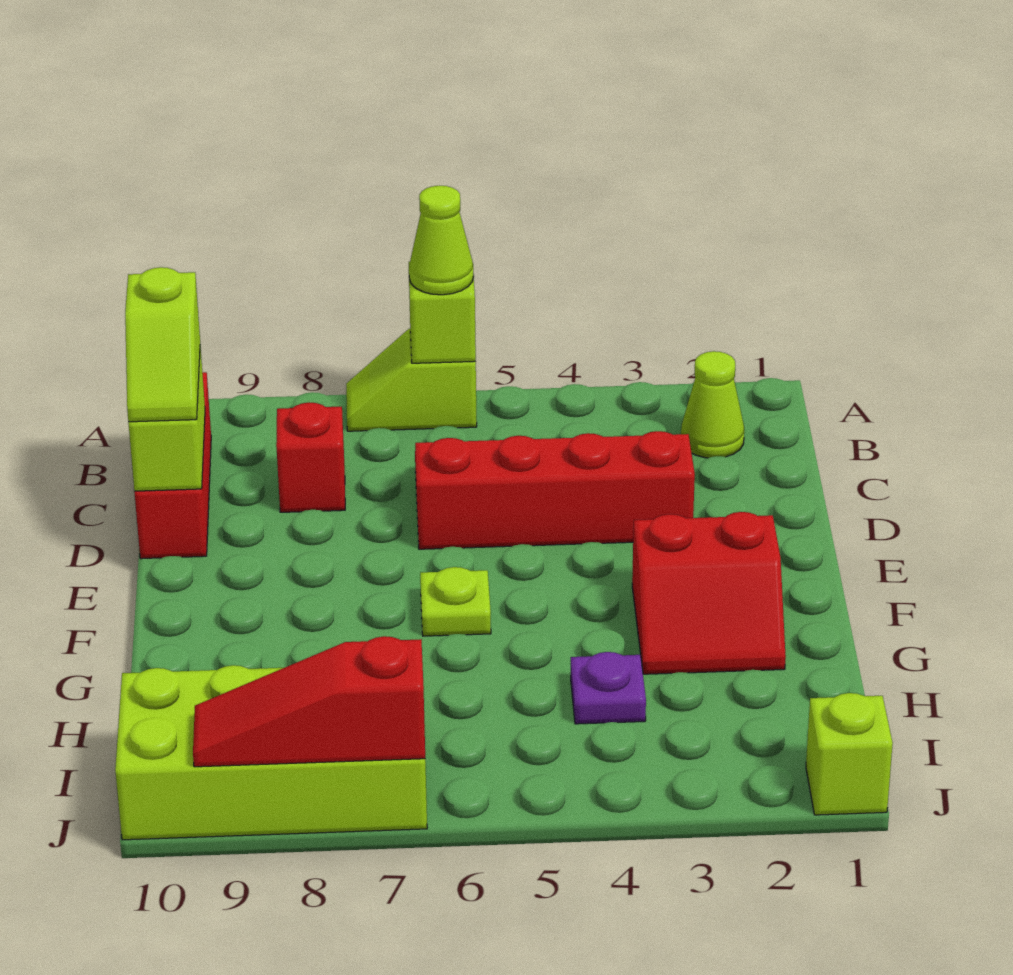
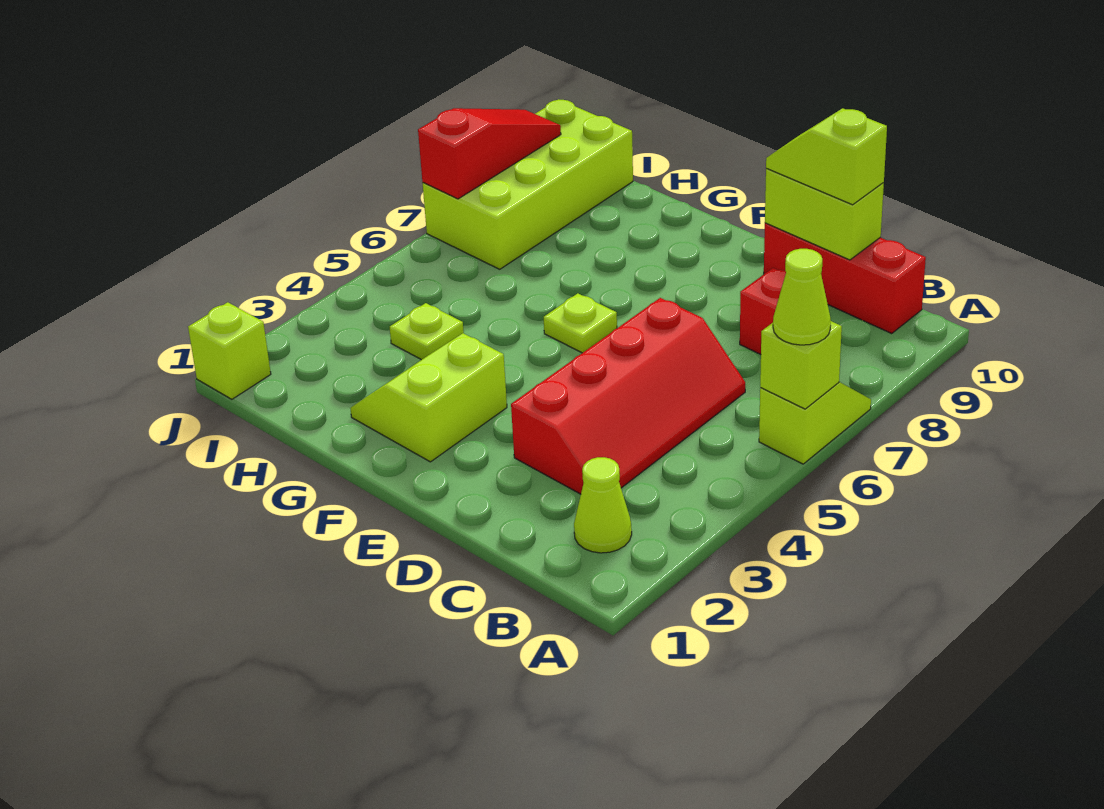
red 2x2 slope [632,512,786,674] -> lime 2x2 slope [350,333,507,462]
purple 1x1 plate [571,652,646,724] -> lime 1x1 plate [390,303,464,360]

